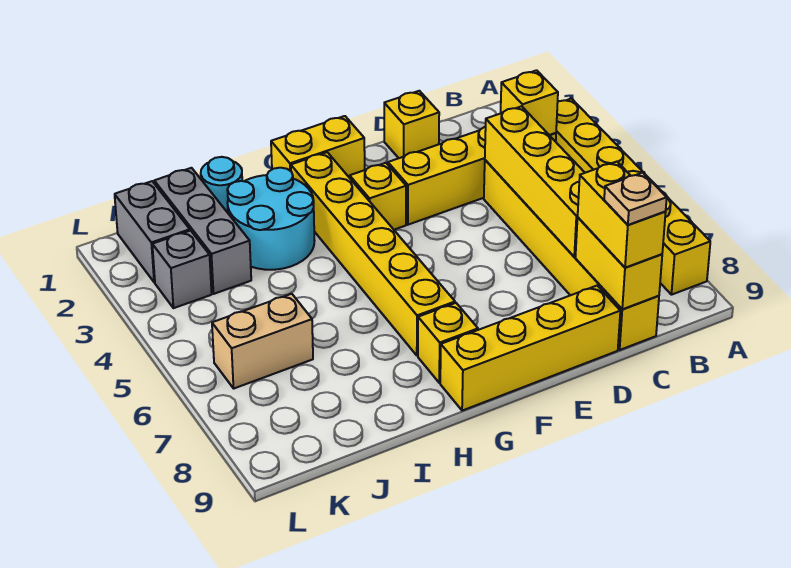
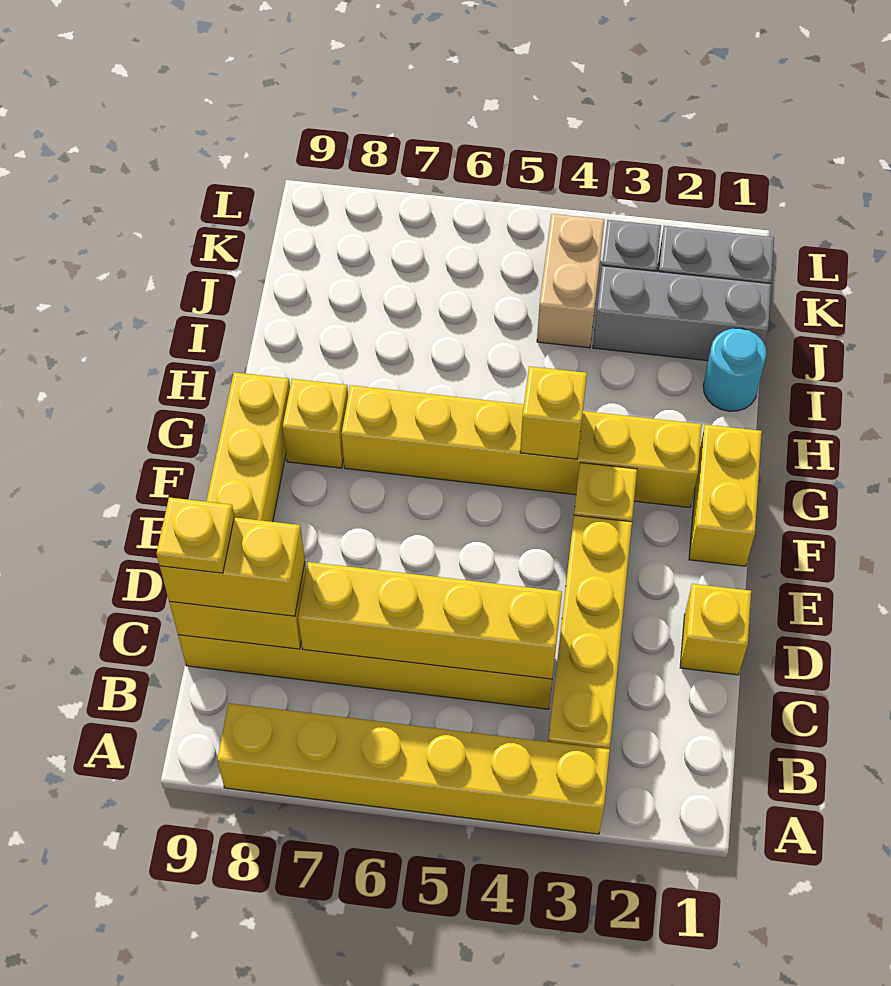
yellow 1x1 brick [501,70,558,135] -> yellow 1x1 brick moved to [520,366,587,459]
tan 1x1 plate [604,173,667,225] -> yellow 1x1 plate [156,497,234,573]
cyan 2x2 round brick [227,168,315,270] -> none
tan 1x2 brick [212,294,313,388] -> tan 1x2 brick moved to [537,214,605,348]

